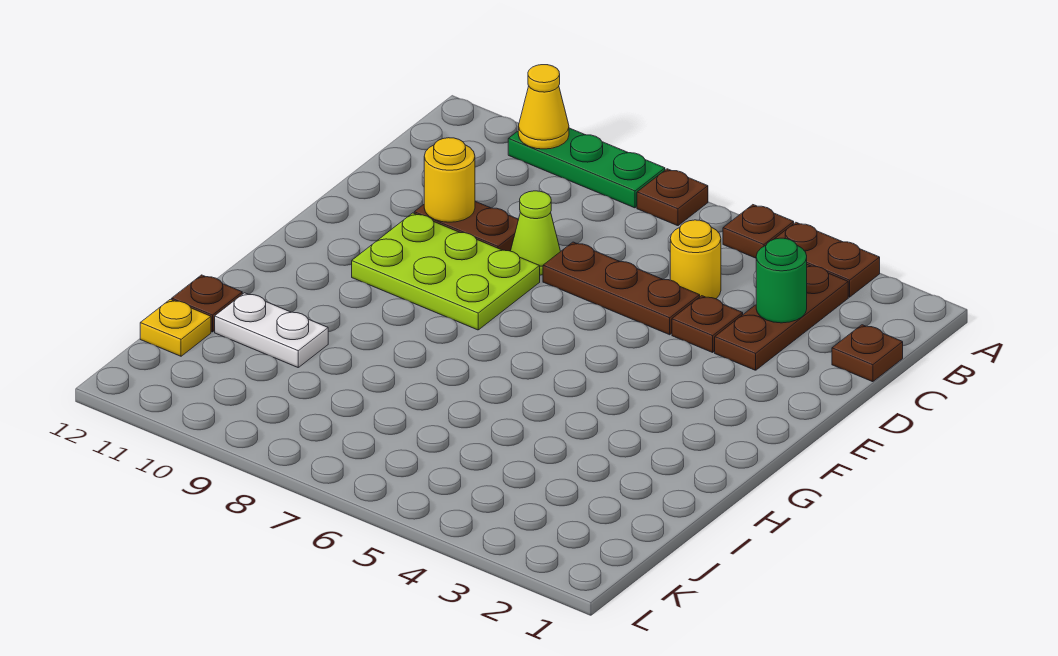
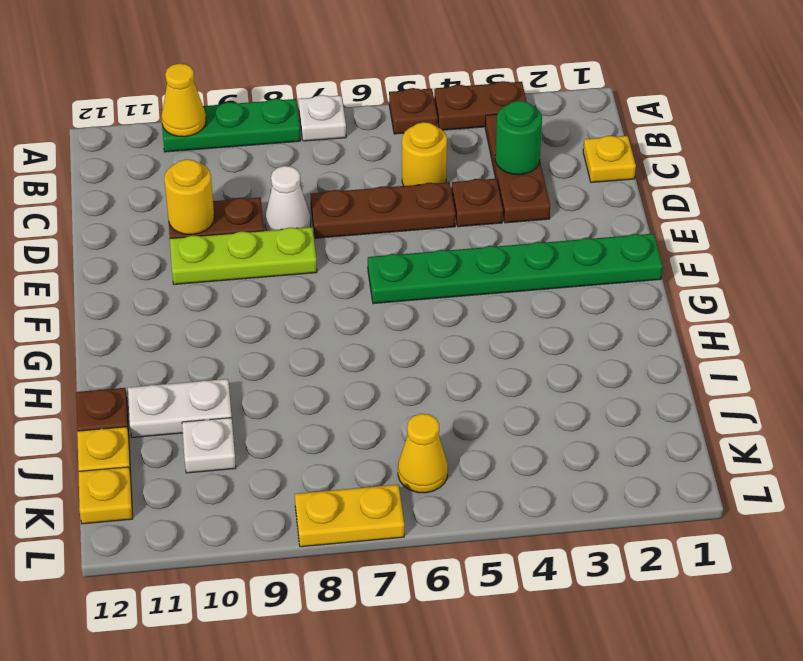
brown 1x1 plate [637,169,708,226] -> white 1x1 plate [298,95,346,141]
brown 1x1 plate [832,325,903,382] -> yellow 1x1 plate [583,136,636,183]
lime 1x1 cone [511,191,561,275] -> white 1x1 cone [265,166,311,231]
lime 2x3 plate [352,213,540,330] -> lime 1x3 plate [170,227,317,284]
none -> green 1x6 plate [368,234,663,304]
none -> white 1x1 plate [182,418,236,473]
none -> yellow 1x1 cone [398,414,448,493]
none -> yellow 1x1 plate [78,467,133,524]
none -> yellow 1x2 plate [295,484,404,547]

